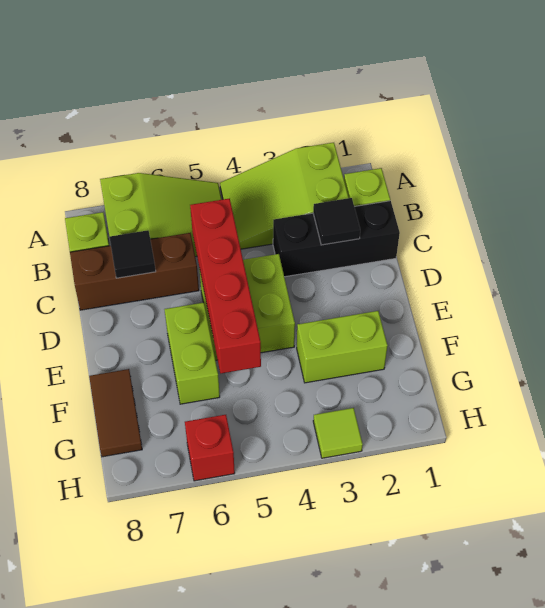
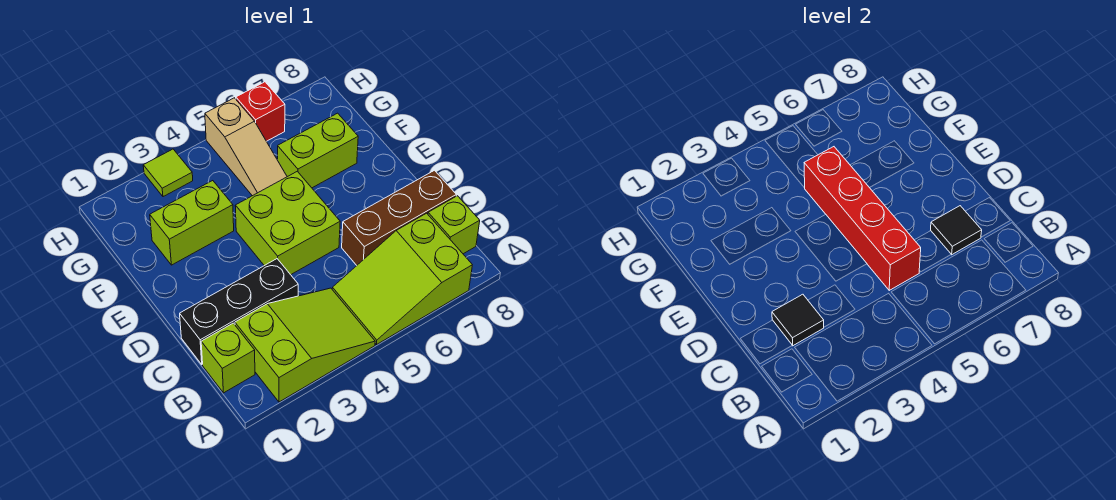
lime 1x2 brick [164,302,220,404] -> lime 1x2 brick turned to [278,113,358,188]
none -> tan 1x3 slope [205,98,287,196]
brown 1x2 tile [89,369,142,457] -> none

